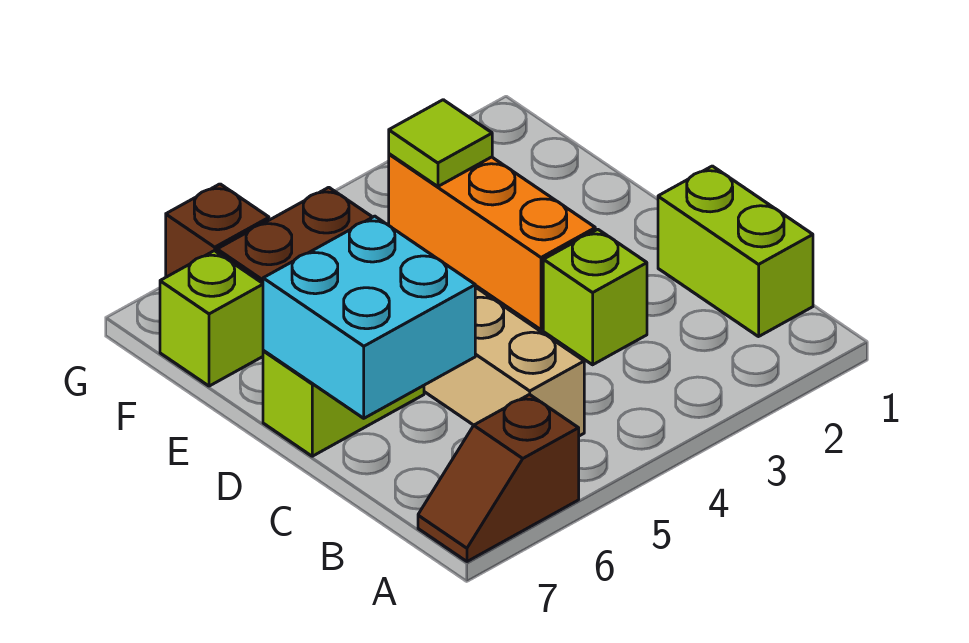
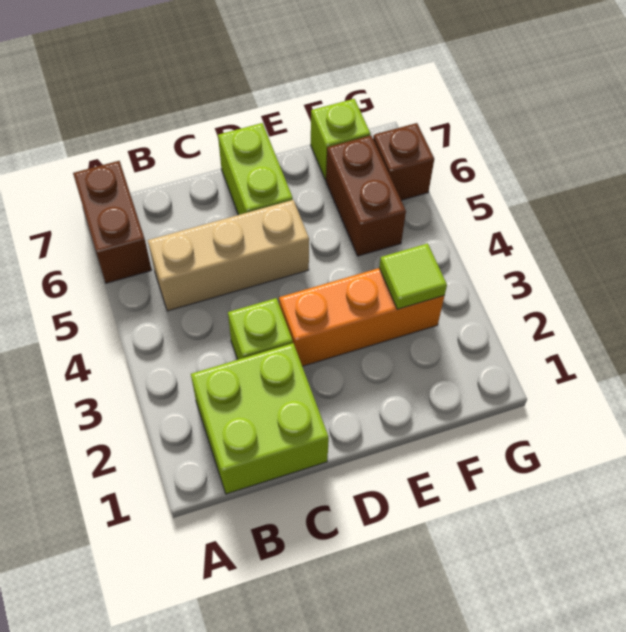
brown 1x2 slope [418,394,579,562] -> brown 1x2 brick [73,161,152,283]
lime 1x2 brick [658,166,813,337] -> lime 2x2 brick [191,343,329,494]
cyan 2x2 brick [263,216,475,418] -> none

